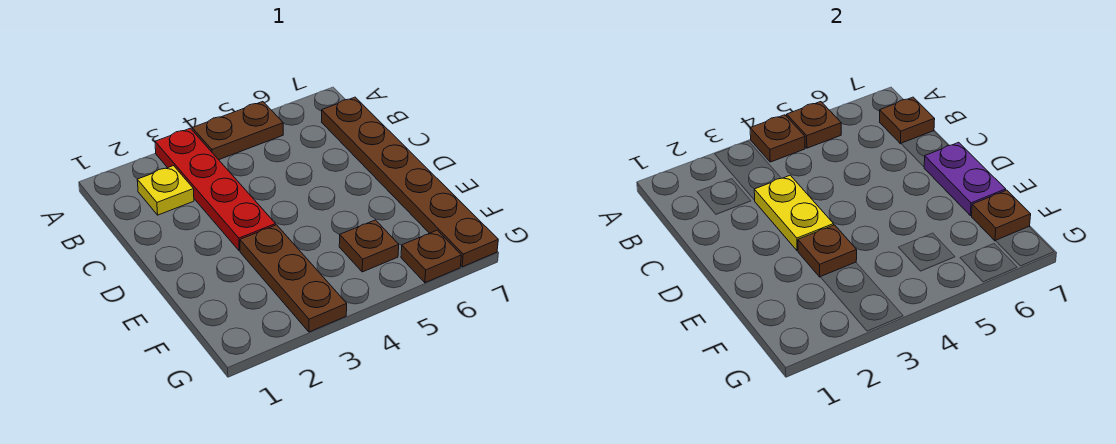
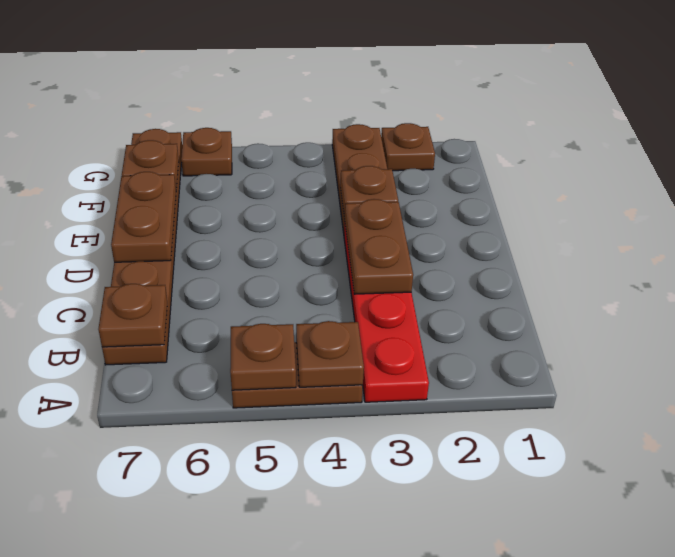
yellow 1x1 plate [137,166,194,215] -> none
yellow 1x2 plate [754,175,834,251] -> brown 1x2 plate [344,199,413,294]
purple 1x2 plate [924,142,1006,215] -> brown 1x2 plate [111,172,176,262]
brown 1x1 plate [339,220,399,272] -> brown 1x1 plate moved to [381,123,435,171]

